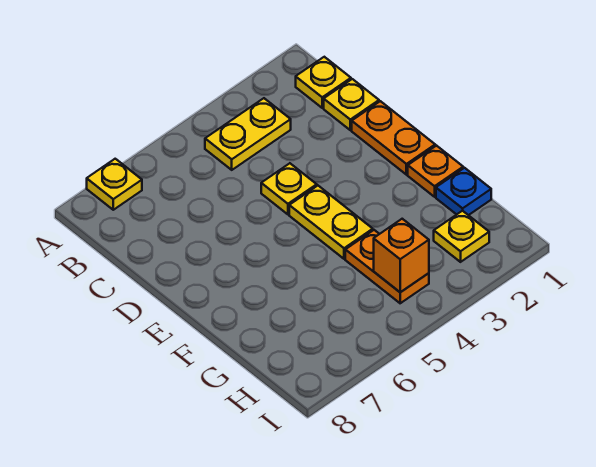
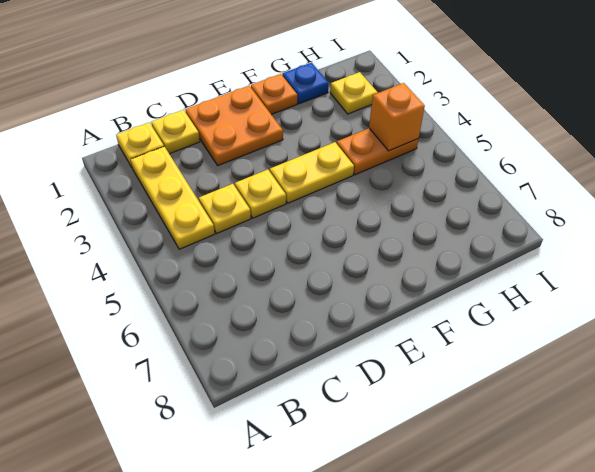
yellow 1x1 plate [87,159,142,210] -> yellow 1x1 plate moved to [199,184,251,234]
yellow 1x2 plate [205,98,291,170] -> yellow 1x3 plate [131,147,215,249]
orange 1x2 plate [352,101,435,175] -> orange 2x2 plate [185,86,283,166]

